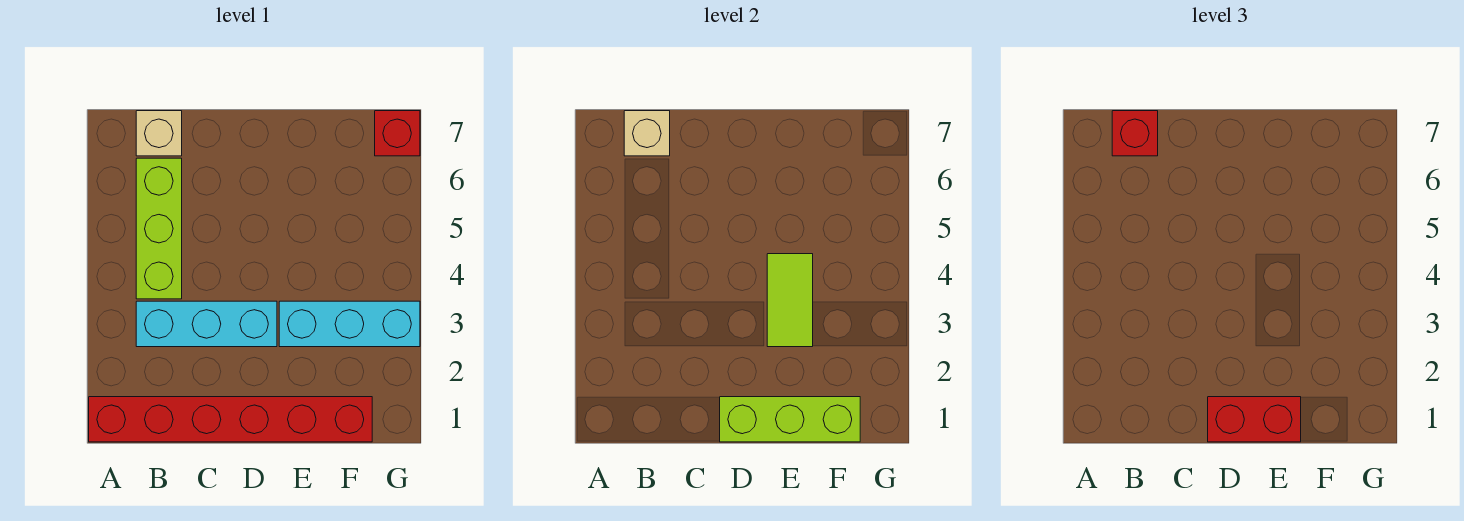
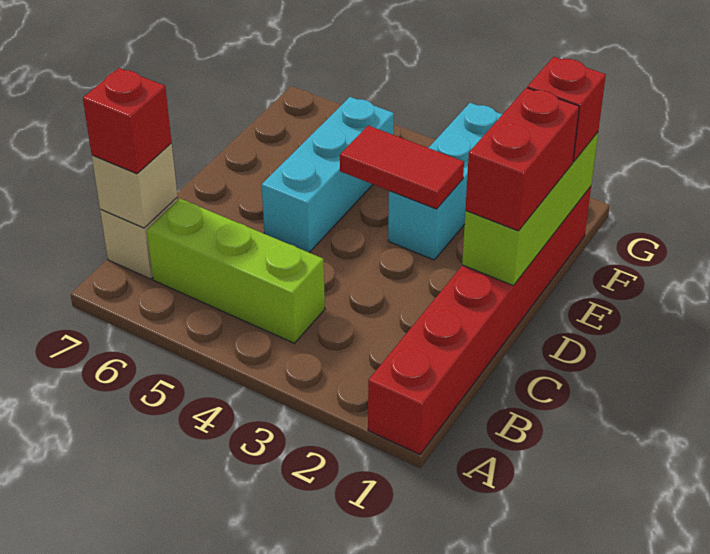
cyan 1x3 brick [136,301,277,347] -> cyan 1x3 brick moved to [262,97,394,253]
lime 1x2 tile [767,254,813,347] -> red 1x2 tile [340,126,464,209]
red 1x1 brick [375,111,420,156] -> red 1x1 brick moved to [527,57,606,162]

